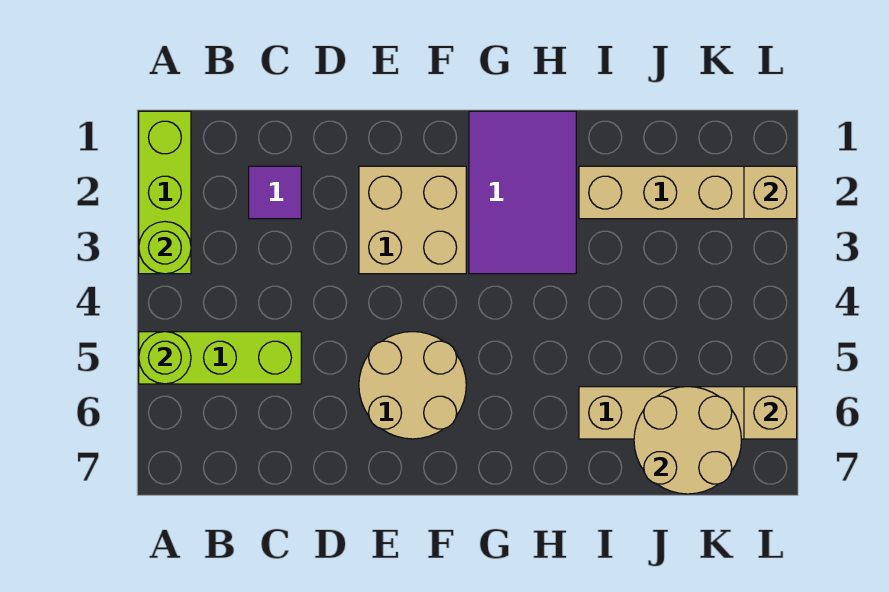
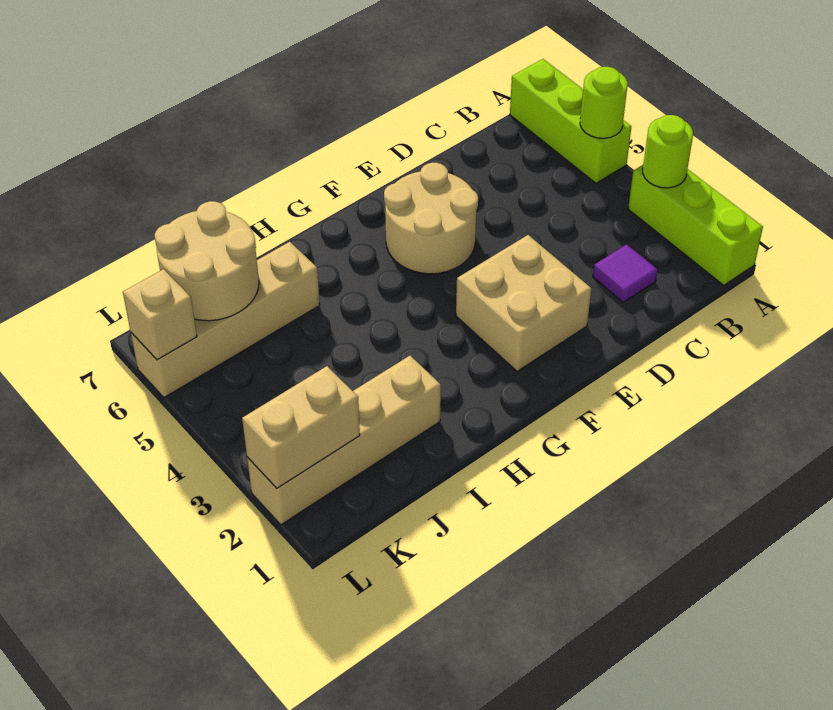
lime 1x3 brick [139,332,301,384] -> lime 1x3 brick turned to [510,59,631,183]
purple 2x3 tile [469,111,576,274] -> none
tan 1x1 brick [744,166,797,219] -> tan 1x2 brick [242,366,360,488]

